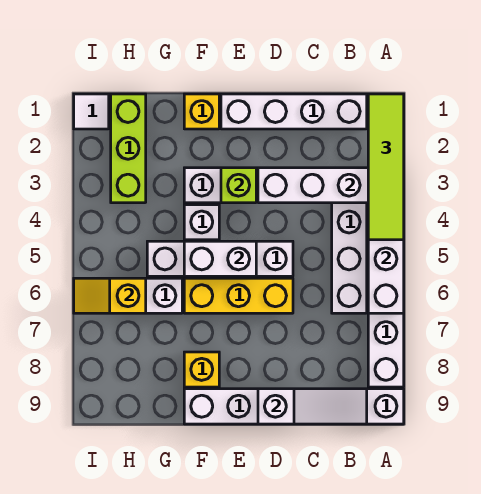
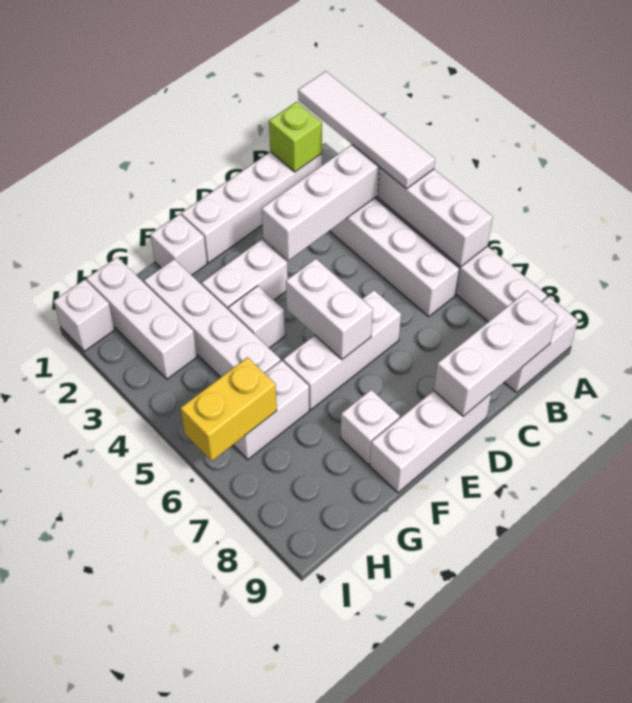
lime 1x4 tile [368,94,404,240] -> white 1x4 tile [298,71,435,189]
white 1x3 slope [258,389,367,424] -> white 1x3 brick [434,291,557,416]
white 1x4 brick [147,241,293,276] -> white 1x4 brick turned to [144,259,280,377]
yellow 1x3 brick [184,278,293,313] -> white 1x3 brick [283,290,401,410]
lime 1x1 brick [221,168,256,203] -> lime 1x1 brick moved to [269,102,322,172]
white 1x2 brick [184,241,256,276] -> white 1x2 brick turned to [286,259,373,359]
yellow 1x1 brick [184,94,219,129] -> white 1x1 brick [150,214,207,275]
yellow 1x1 brick [184,352,219,387] -> white 1x1 brick [340,390,400,464]
lime 1x3 brick [111,94,146,203] -> white 1x3 brick [87,257,197,379]
yellow 1x2 slope [74,278,146,313] -> yellow 1x2 brick [181,357,277,461]
white 1x1 tile [74,94,109,129] -> white 1x1 brick [54,279,115,352]

